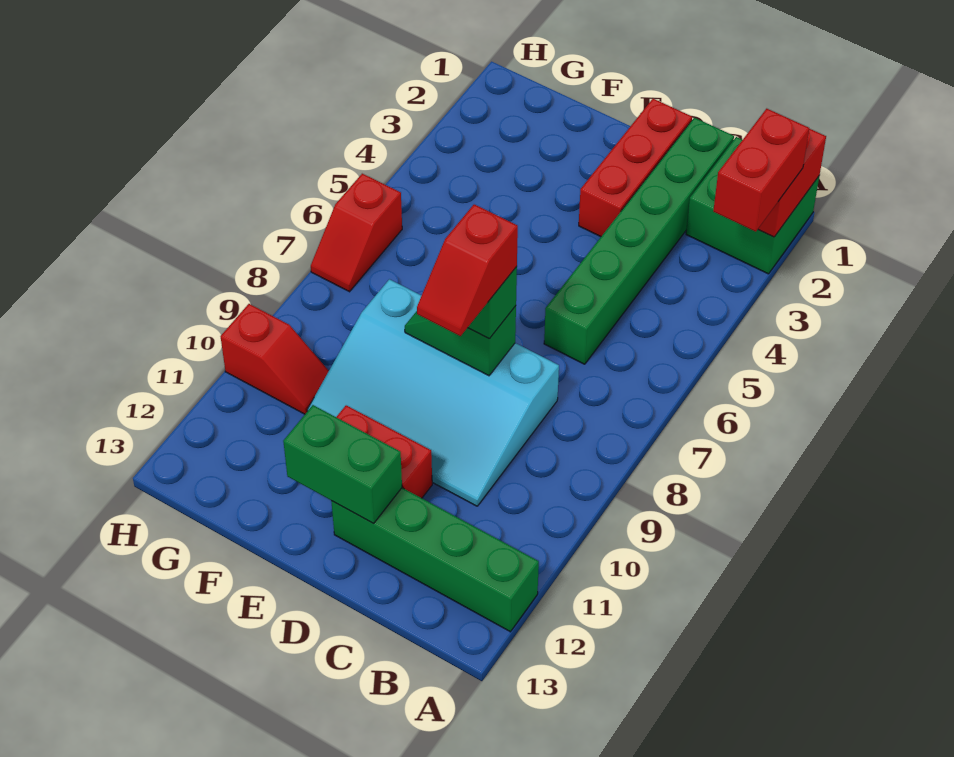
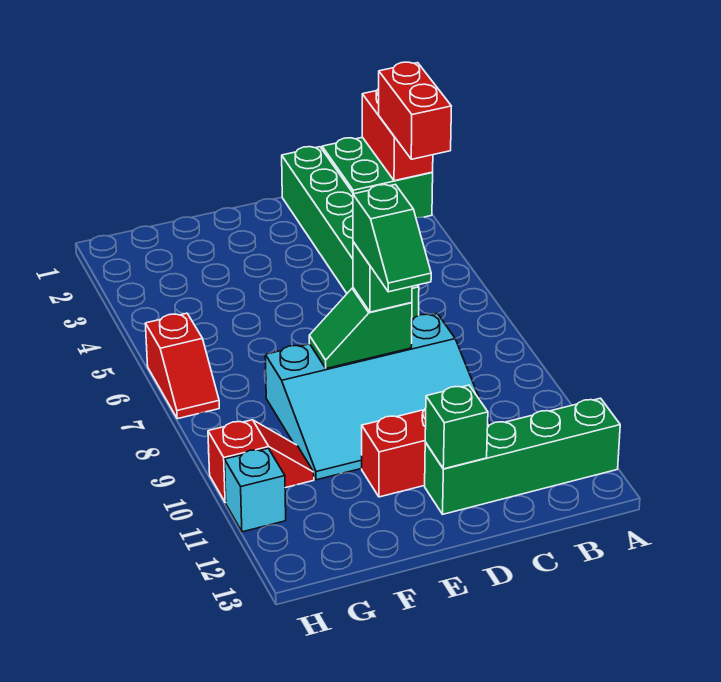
red 1x3 brick [579,99,692,237] -> none
red 1x2 slope [417,204,518,336] -> green 1x2 slope [353,185,431,292]
green 1x2 brick [283,405,402,523] -> green 1x1 brick [425,385,488,469]
none -> cyan 1x1 brick [225,448,286,532]

